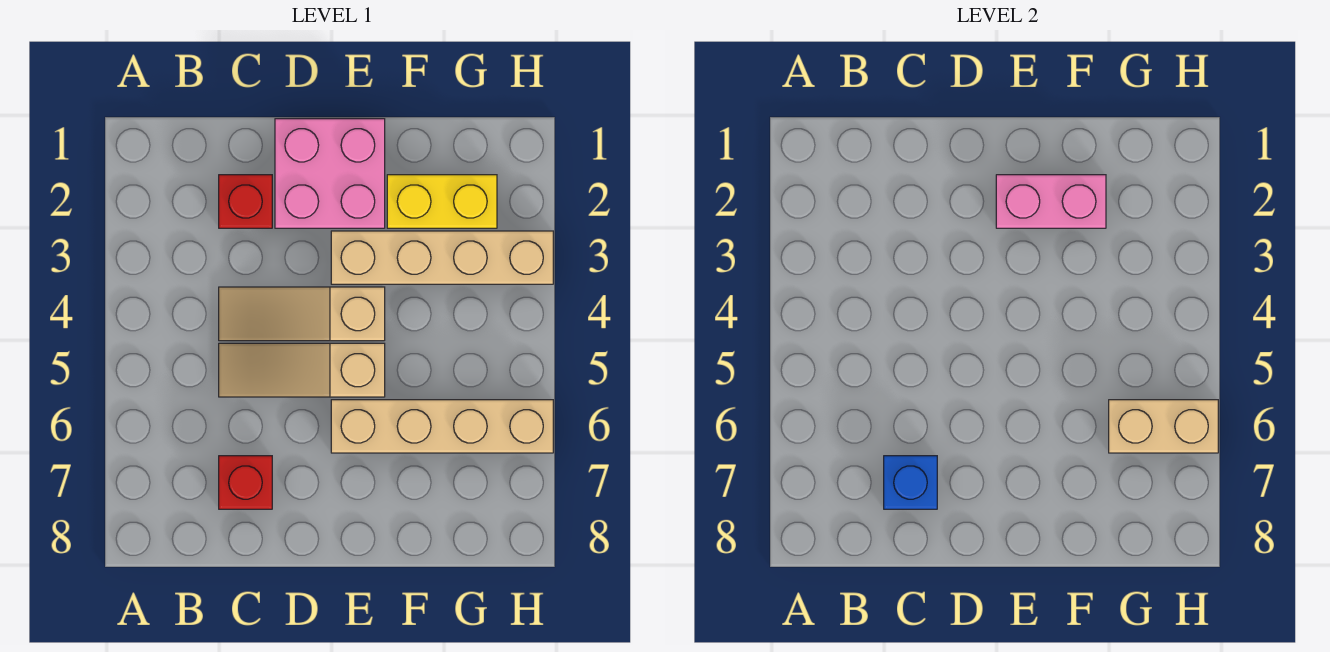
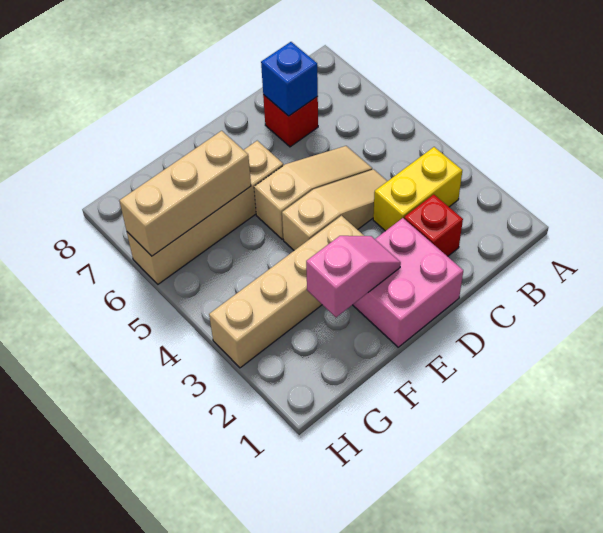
pink 1x2 brick [996,175,1106,228] -> pink 1x2 slope [306,236,401,317]
yellow 1x2 brick [387,175,497,228] -> yellow 1x2 brick moved to [373,147,462,231]
tan 1x2 brick [1109,400,1218,453] -> tan 1x3 brick [120,131,251,256]

